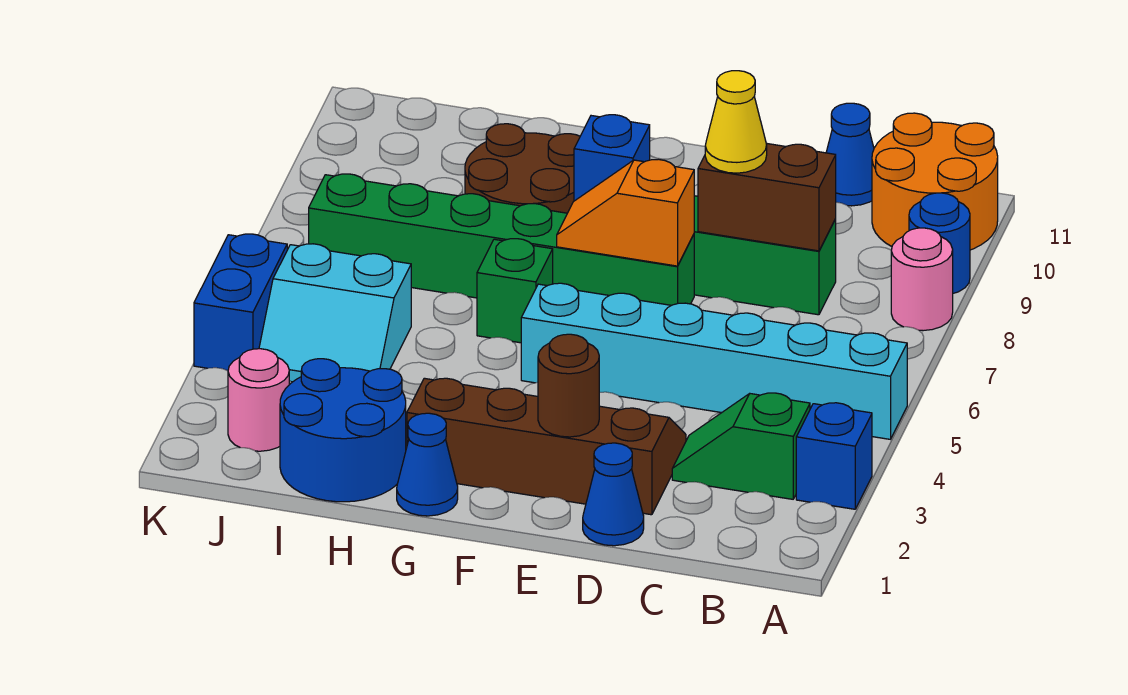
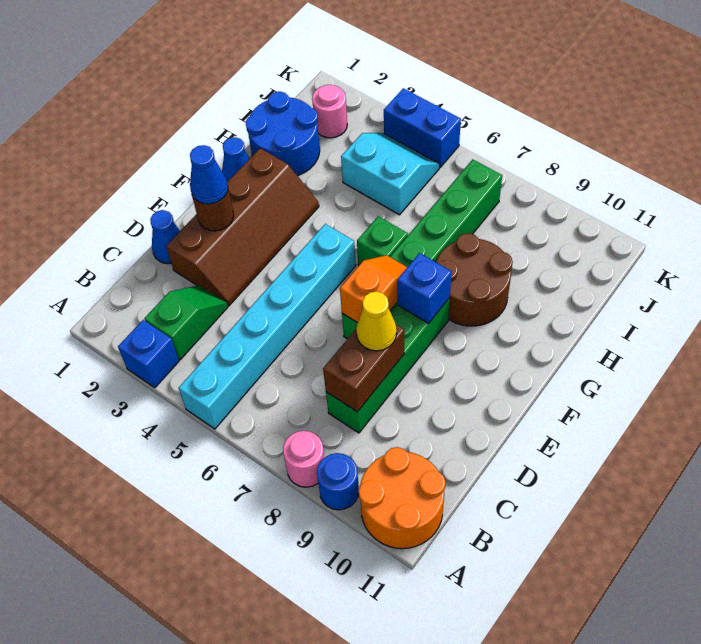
blue 1x1 cone [826,103,874,206] -> blue 1x1 cone moved to [190,145,228,204]
cyan 2x2 slope [259,244,411,382] -> cyan 2x2 slope turned to [341,133,440,215]

